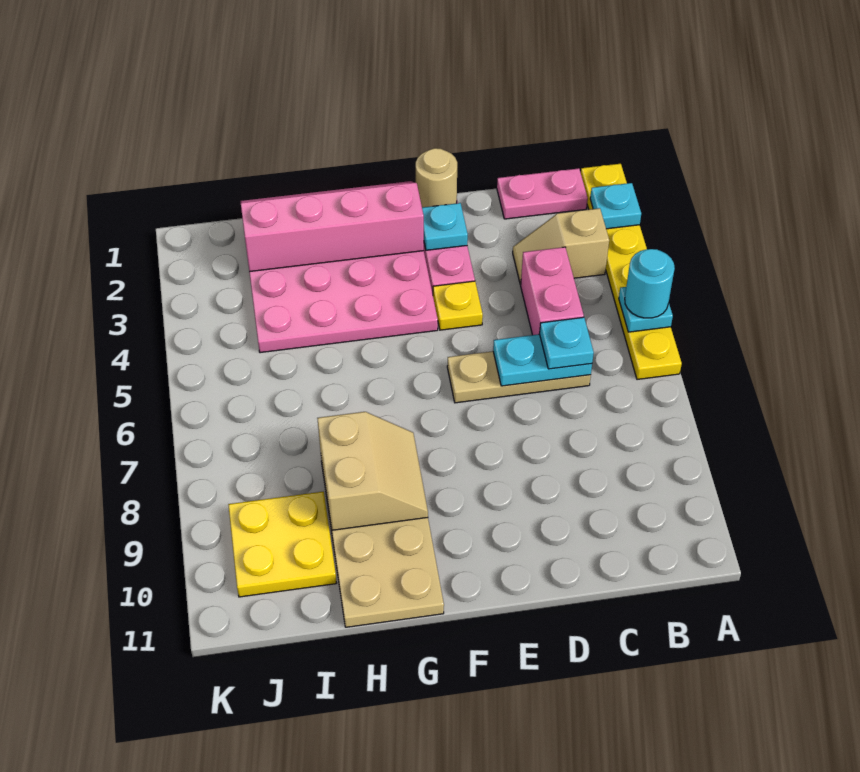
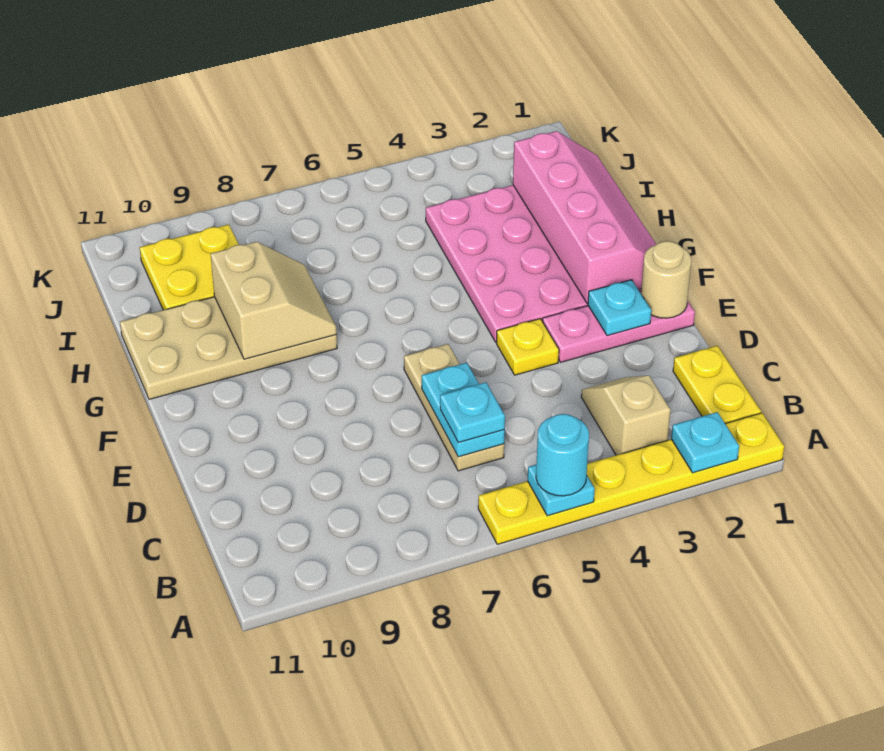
pink 1x2 plate [497,168,588,219] -> yellow 1x2 plate [673,346,761,424]
pink 1x2 brick [521,247,584,335] -> none
tan 2x2 slope [317,412,428,530] -> tan 2x2 slope turned to [211,242,337,359]

